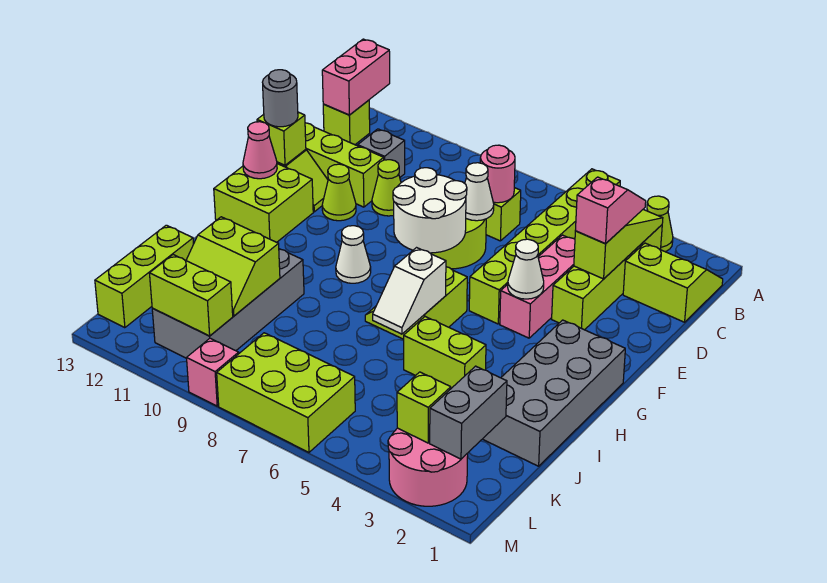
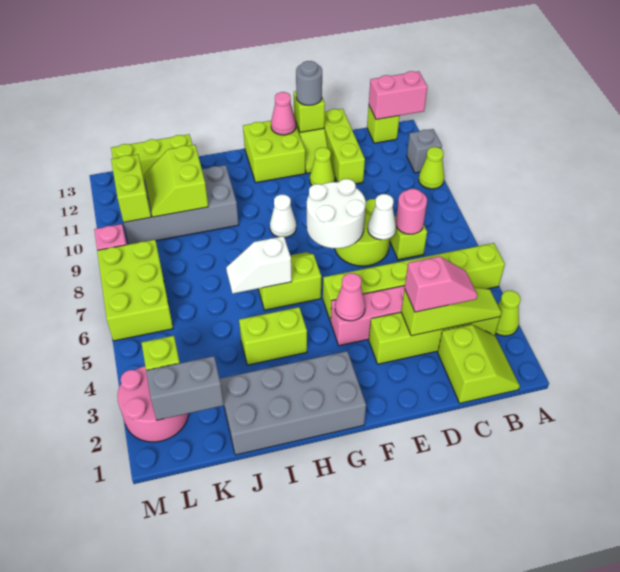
grey 1x1 brick [358,129,405,177] -> grey 1x1 brick moved to [407,129,442,173]
lime 1x1 cone [372,160,401,216] -> lime 1x1 cone moved to [419,147,444,189]
white 1x1 cone [508,239,544,299] -> pink 1x1 cone [335,273,365,321]
lime 1x2 brick [404,317,486,388] -> lime 1x2 brick turned to [239,307,307,365]

